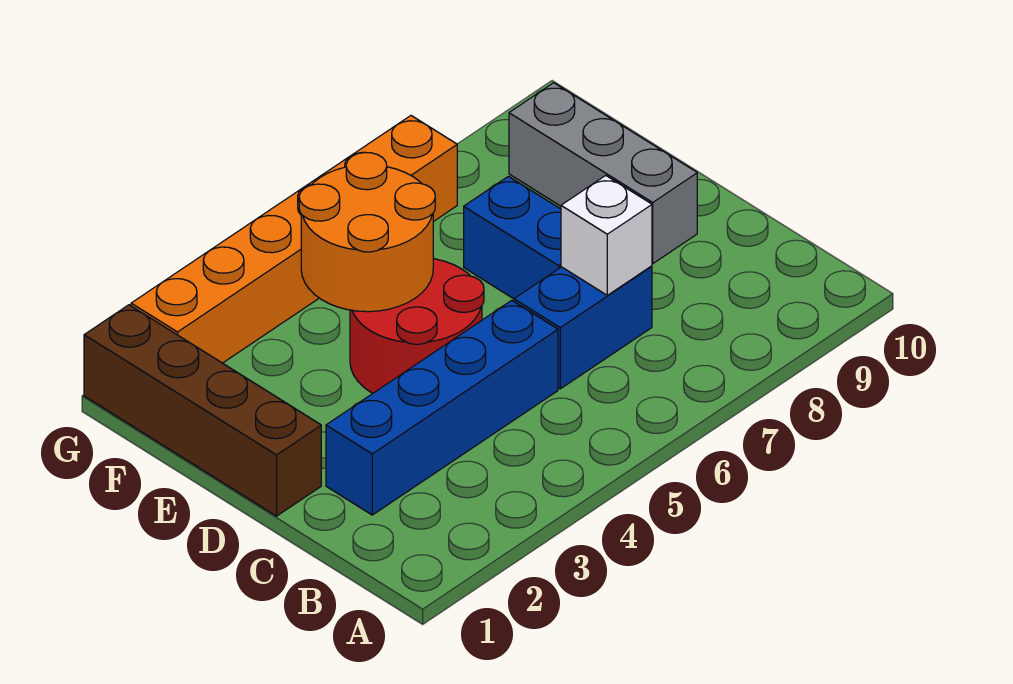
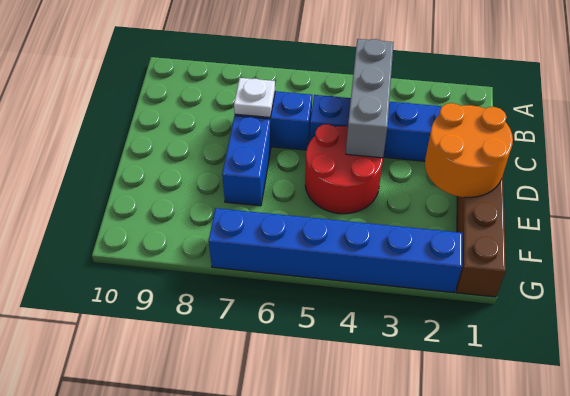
white 1x1 brick [561,175,652,295] -> white 1x1 plate [234,78,275,117]
grey 1x3 brick [509,83,697,264] -> grey 1x3 brick moved to [346,39,393,158]
orange 2x2 round brick [299,153,435,312] -> orange 2x2 round brick moved to [425,103,513,197]
orange 1x6 brick [131,116,457,363] -> blue 1x6 brick [209,208,462,293]

